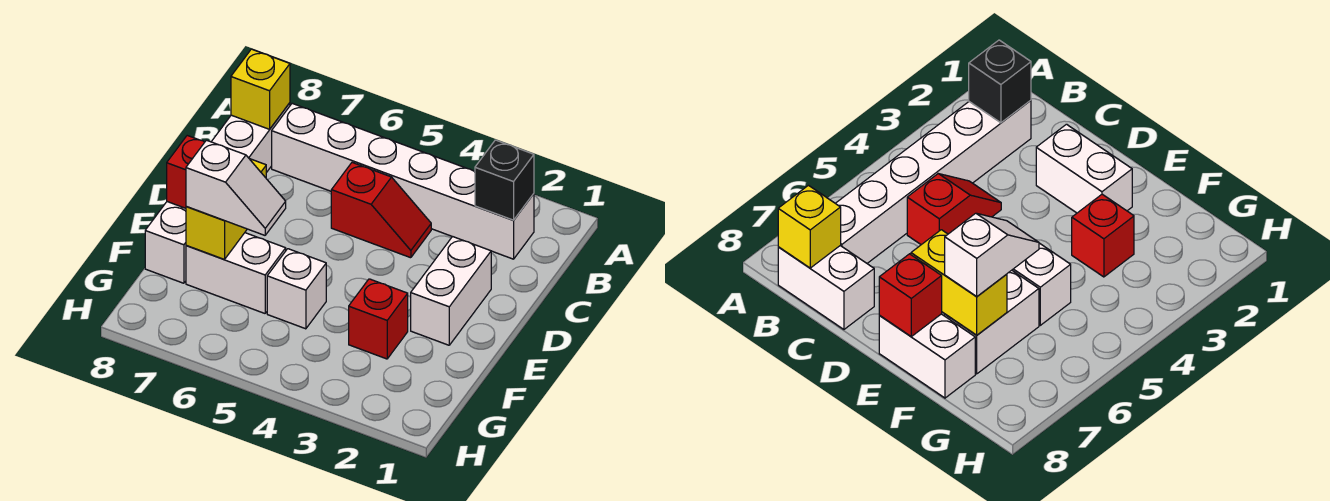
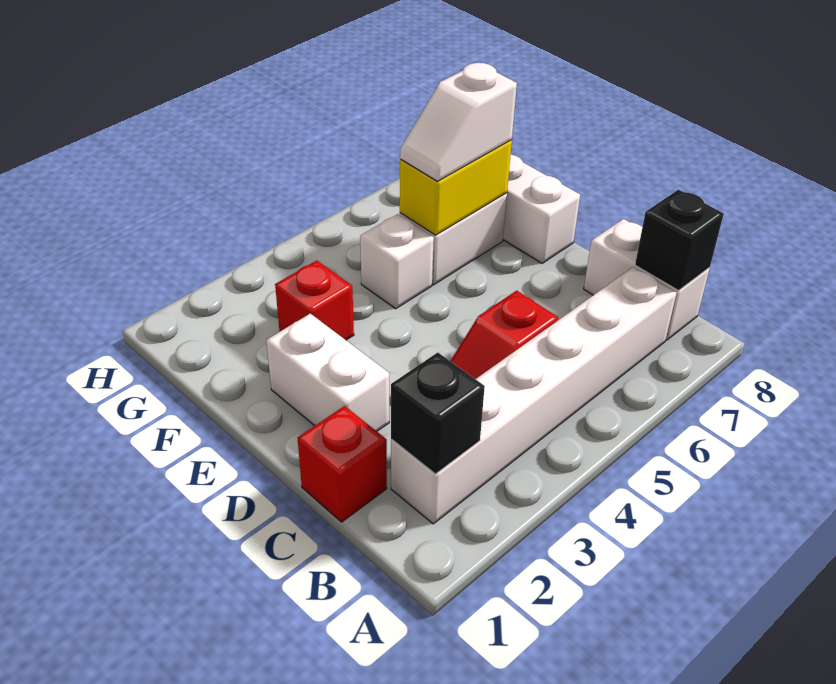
yellow 1x1 brick [231,49,290,129] -> black 1x1 brick [635,190,724,291]
yellow 1x2 brick [186,159,266,259] -> yellow 1x2 brick turned to [400,140,512,235]
red 1x1 brick [167,136,205,208] -> red 1x1 brick moved to [298,406,387,522]

